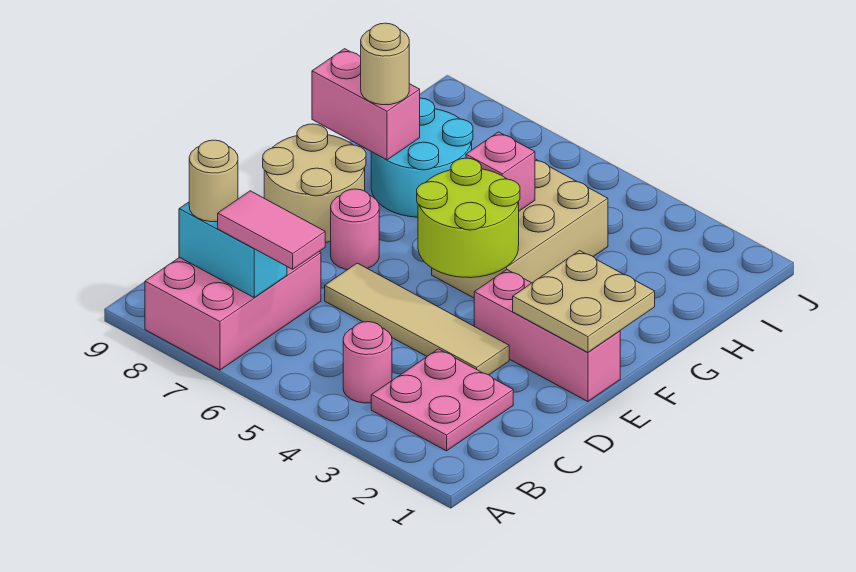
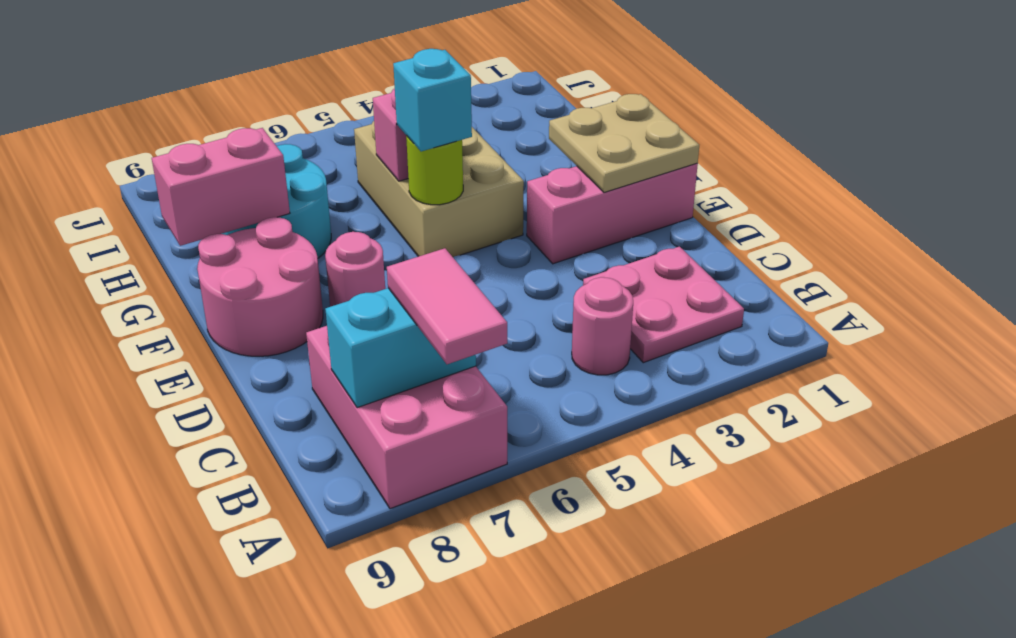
pink 1x2 tile [218,191,325,269] -> pink 1x2 tile turned to [387,248,507,364]
tan 1x1 round brick [189,140,238,222] -> none
tan 1x4 tile [325,263,509,375] -> none
lime 2x2 round brick [417,158,520,278] -> lime 1x1 round brick [406,135,463,205]
tan 2x2 round brick [263,124,366,243] -> pink 2x2 round brick [197,217,323,356]
none -> cyan 1x1 brick [393,49,472,151]
tan 1x1 round brick [361,23,409,105] -> none

